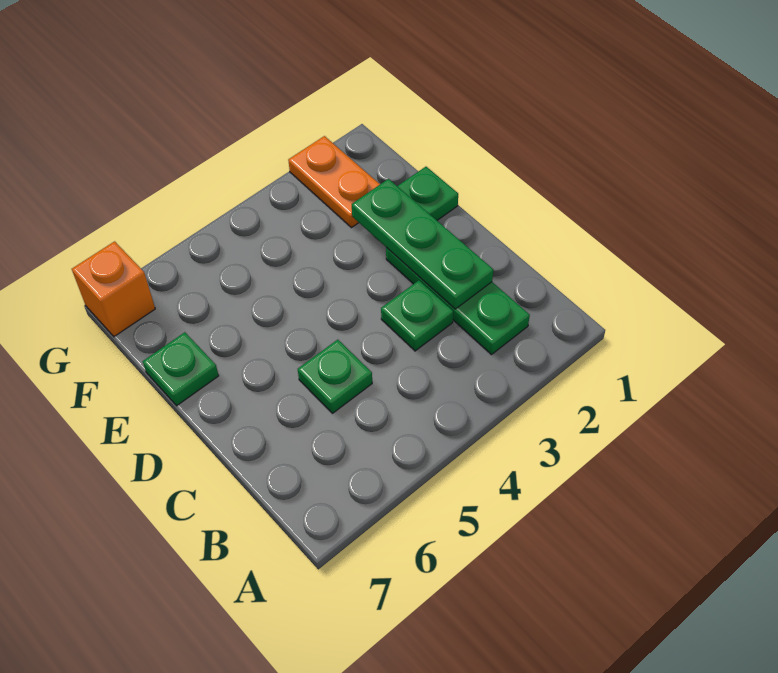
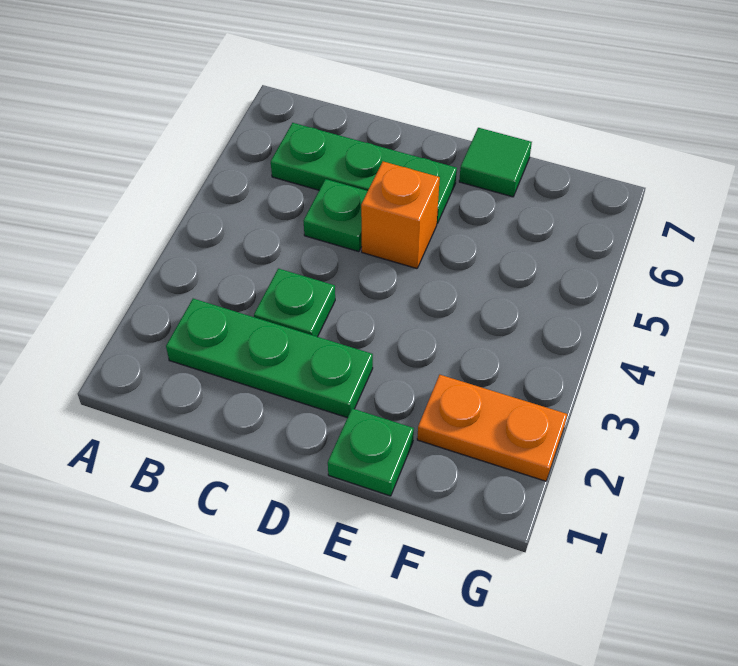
green 1x3 plate [352,179,493,309] -> green 1x3 plate moved to [271,123,457,223]
green 1x1 plate [143,332,219,406] -> green 1x1 tile [459,128,532,197]
orange 1x1 brick [72,241,155,337] -> orange 1x1 brick moved to [361,162,440,269]

